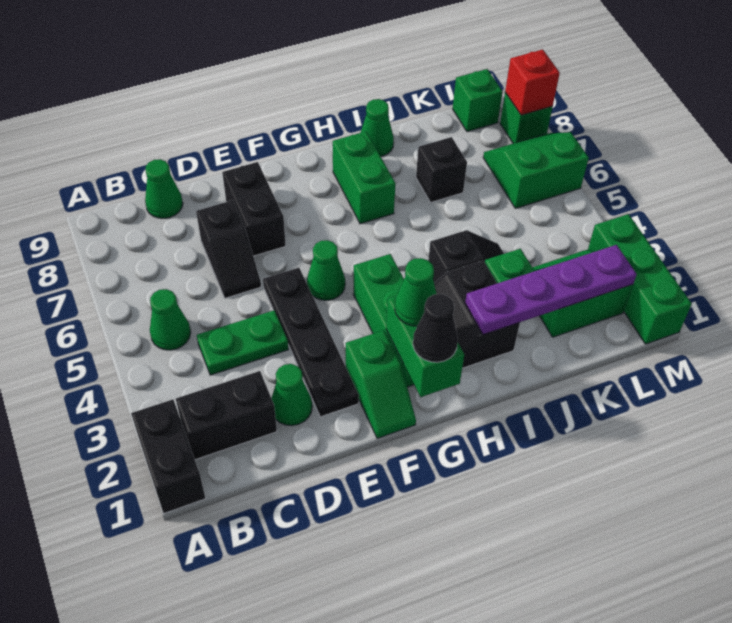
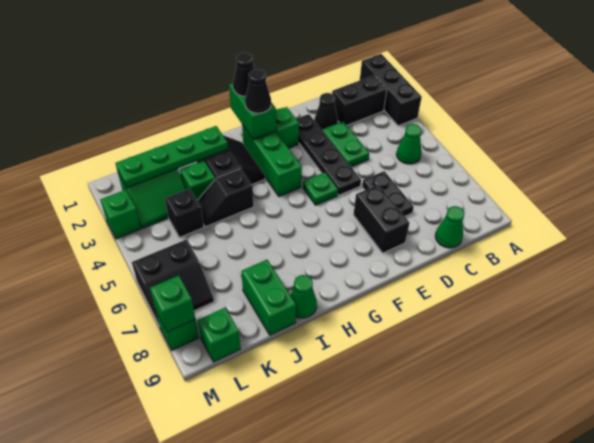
black 1x2 brick [131,399,206,513] -> black 1x3 brick [360,54,422,126]
green 1x2 plate [197,310,289,375] -> green 1x2 plate turned to [322,122,369,167]
green 1x1 cone [272,364,312,426] -> black 1x1 cone [314,93,338,130]
black 1x2 slope [196,200,261,298] -> black 1x2 plate [362,171,414,216]
green 1x1 cone [307,240,345,300] -> green 1x1 plate [303,172,338,205]
green 1x1 cone [395,258,437,326] -> black 1x1 cone [245,69,271,113]
green 1x2 brick [333,131,396,224] -> green 1x2 brick moved to [241,260,296,335]
purple 1x4 plate [465,245,637,335] -> green 1x4 plate [115,126,228,188]
black 1x1 brick [416,137,467,203] -> black 1x1 brick moved to [165,188,204,237]
green 2x2 slope [483,132,589,208] -> black 2x2 slope [132,240,214,325]
green 1x3 brick [588,214,692,344] -> green 1x1 brick [100,190,141,239]
red 1x1 brick [505,49,560,115] -> green 1x1 brick [150,275,195,332]

